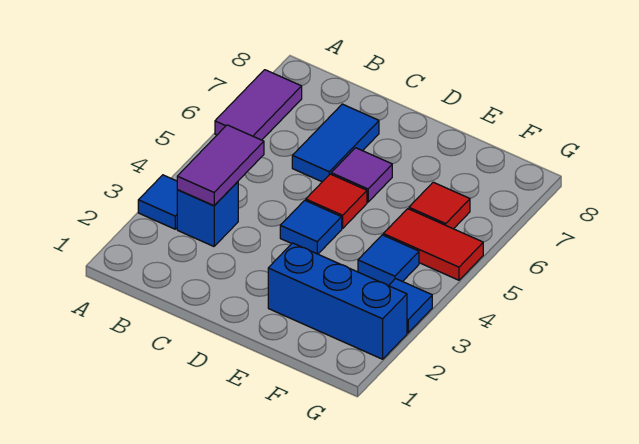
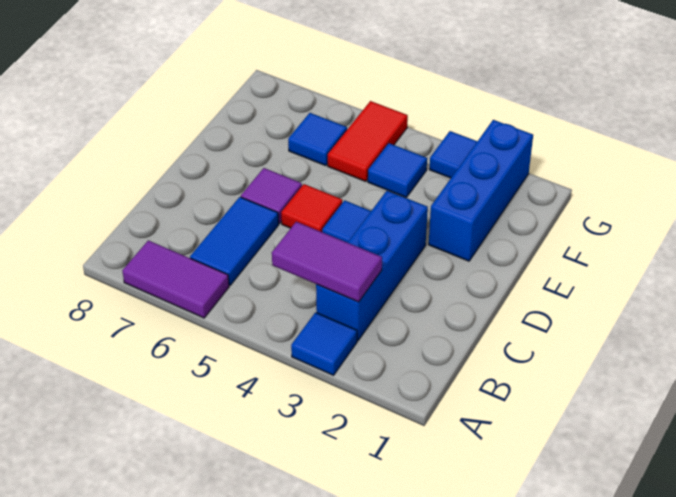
blue 1x1 brick [177,182,238,246] -> blue 1x3 brick [316,191,428,341]
blue 1x2 tile [292,104,379,182] -> blue 1x2 tile turned to [190,197,279,285]
red 1x1 tile [409,182,470,229] -> blue 1x1 tile [288,113,347,166]

